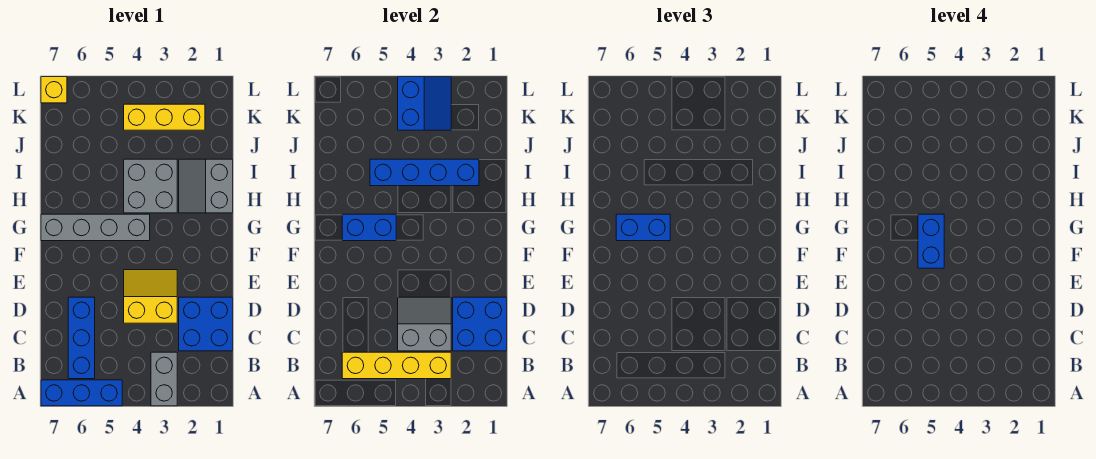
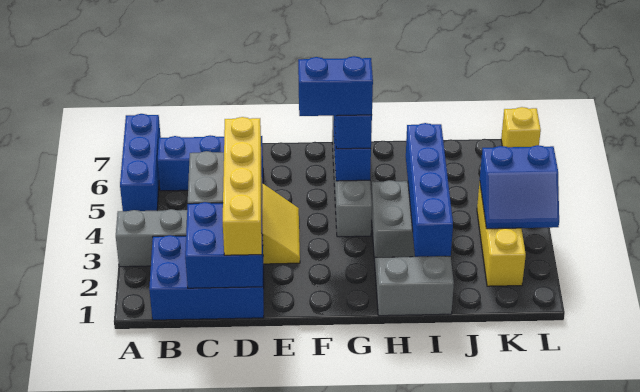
yellow 1x4 brick [342,352,451,379] -> yellow 1x4 brick moved to [223,117,262,255]
blue 2x2 brick [179,297,233,351] -> blue 2x3 brick [149,235,264,320]

